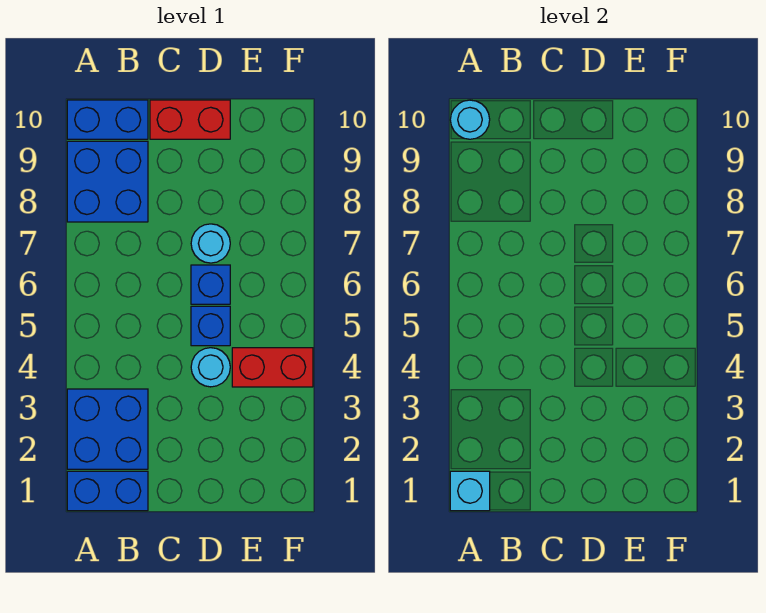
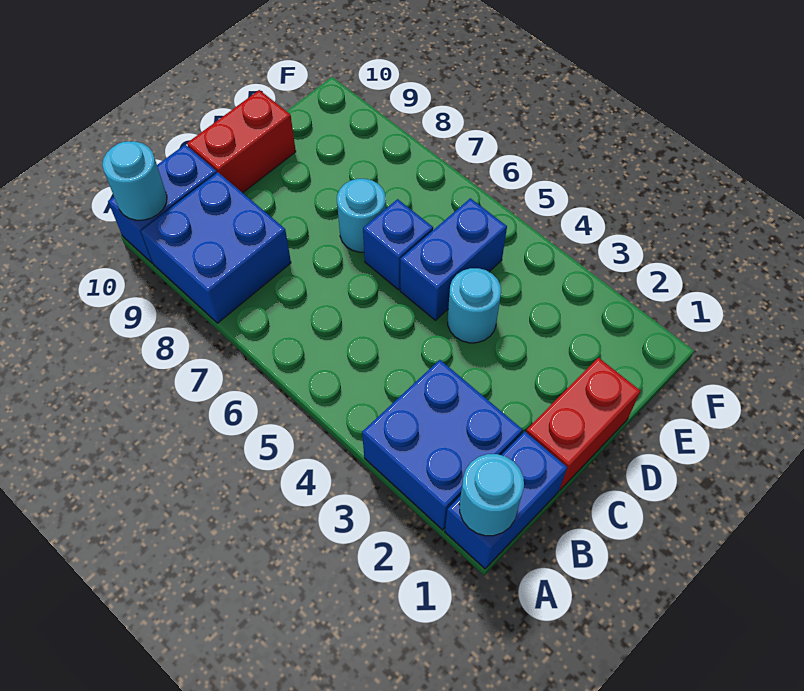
cyan 1x1 brick [450,471,490,511] -> cyan 1x1 round brick [459,454,524,536]
blue 1x1 brick [191,306,230,346] -> blue 1x2 brick [400,198,507,320]
red 1x2 brick [232,348,313,387] -> red 1x2 brick moved to [526,358,640,490]

